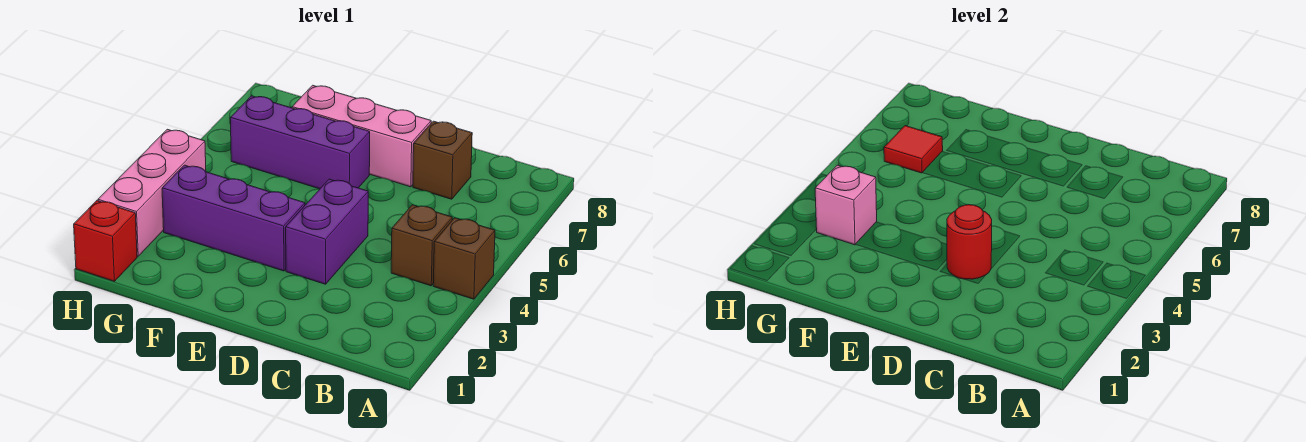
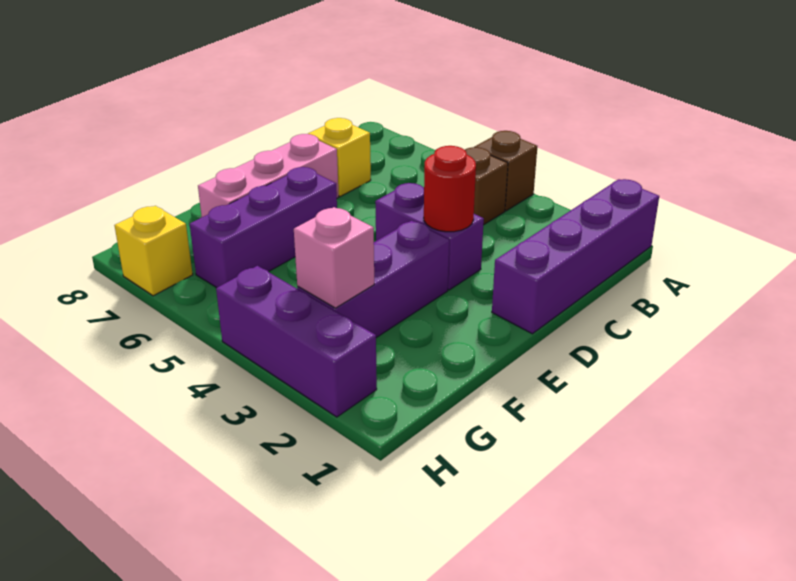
none -> purple 1x4 brick [492,179,659,334]
brown 1x1 brick [413,121,472,199] -> yellow 1x1 brick [308,118,371,196]
red 1x1 tile [884,126,943,173] -> none
red 1x1 brick [74,201,137,281] -> none
pink 1x3 brick [98,129,206,256] -> purple 1x3 brick [216,266,377,417]
none -> yellow 1x1 brick [114,206,193,296]

